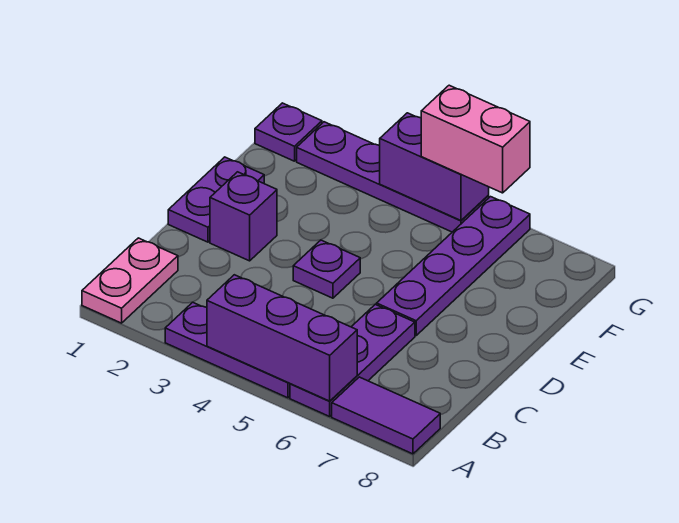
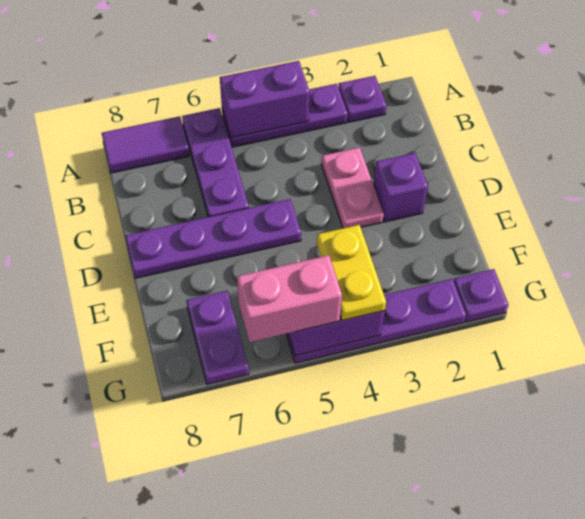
pink 1x2 plate [82,238,178,323] -> pink 1x2 plate moved to [321,147,384,228]
purple 1x3 brick [207,275,357,401] -> purple 1x2 brick [220,61,310,138]
purple 1x2 plate [168,157,264,242] -> purple 1x2 plate moved to [186,291,249,384]
purple 1x1 plate [293,240,360,298] -> purple 1x1 plate moved to [338,76,386,122]
purple 1x4 plate [377,197,530,335] -> purple 1x4 plate turned to [125,199,301,278]
none -> yellow 1x2 plate [317,225,386,321]

